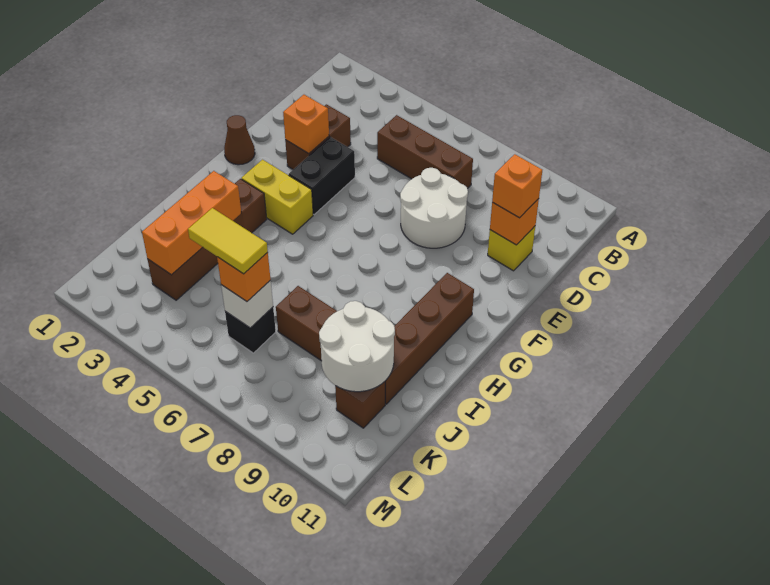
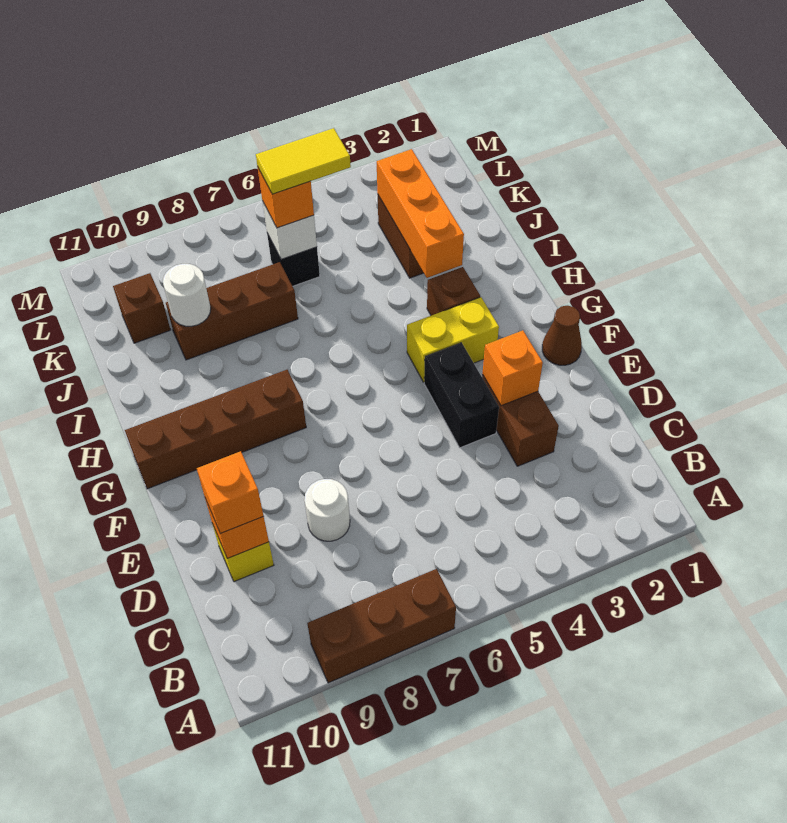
brown 1x3 brick [377,115,473,189] -> brown 1x3 brick moved to [307,569,456,683]
white 2x2 round brick [400,168,468,248] -> white 1x1 round brick [304,479,350,541]
brown 1x4 brick [385,273,474,404] -> brown 1x4 brick turned to [125,370,306,489]
white 2x2 round brick [319,301,395,392] -> white 1x1 round brick [163,264,211,326]

